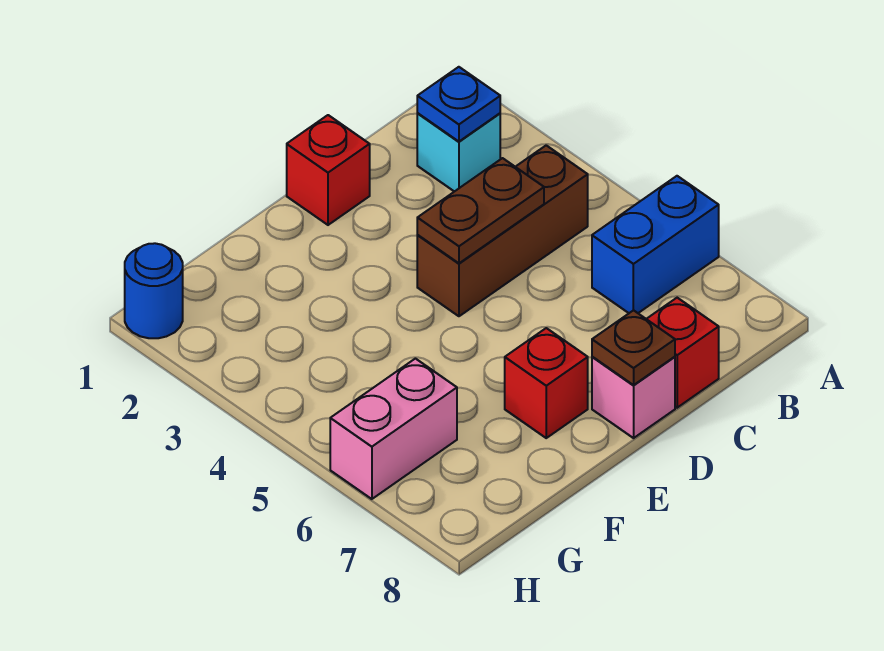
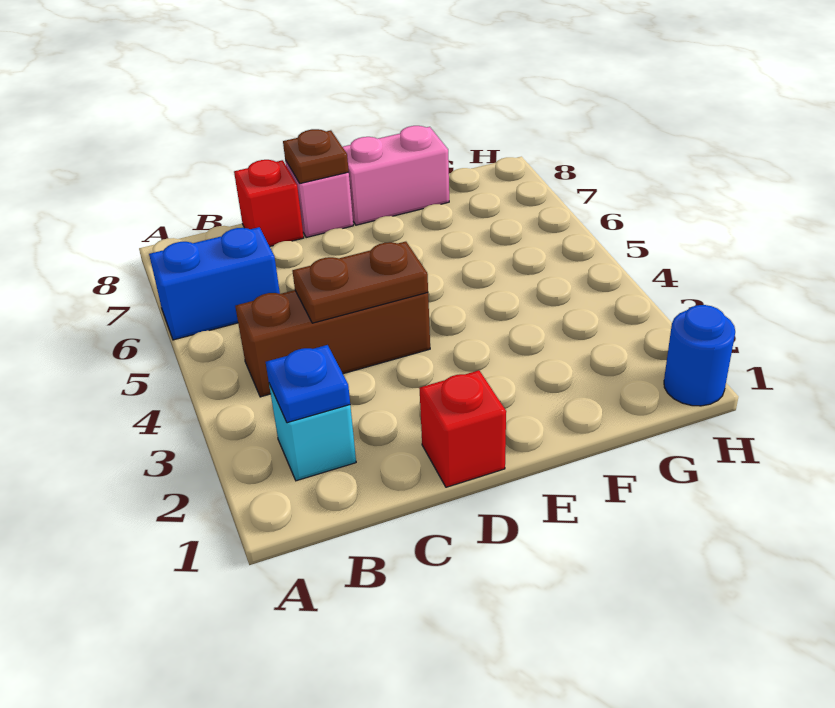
red 1x1 brick [505,328,588,438] -> none
pink 1x2 brick [330,359,457,499] -> pink 1x2 brick moved to [343,126,449,225]

